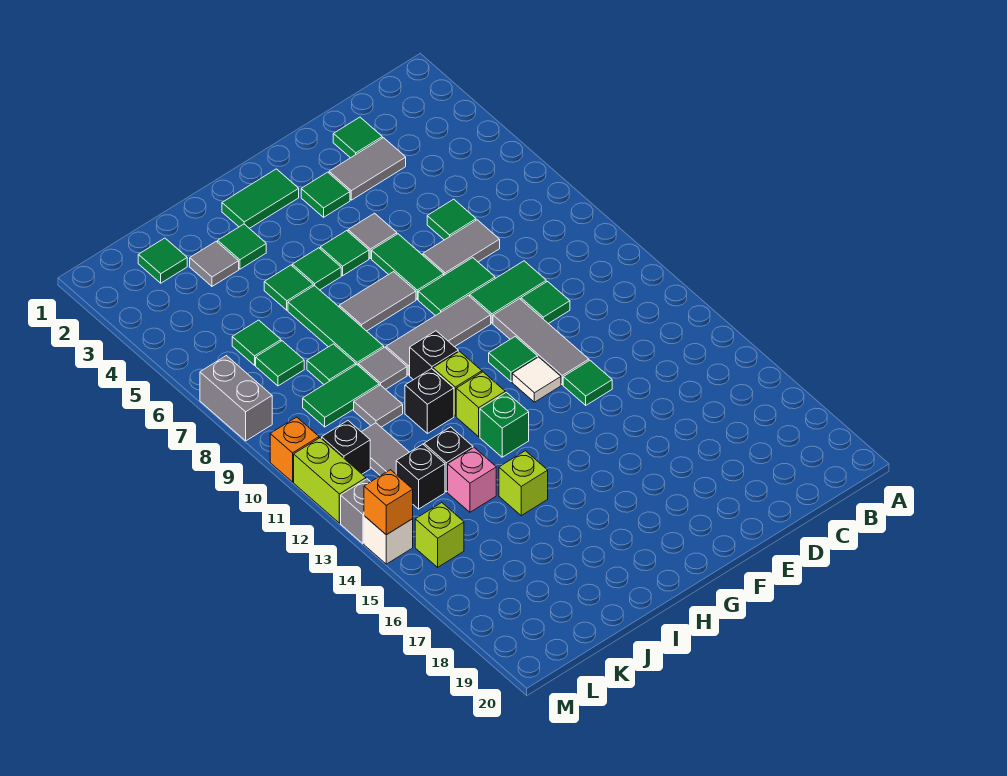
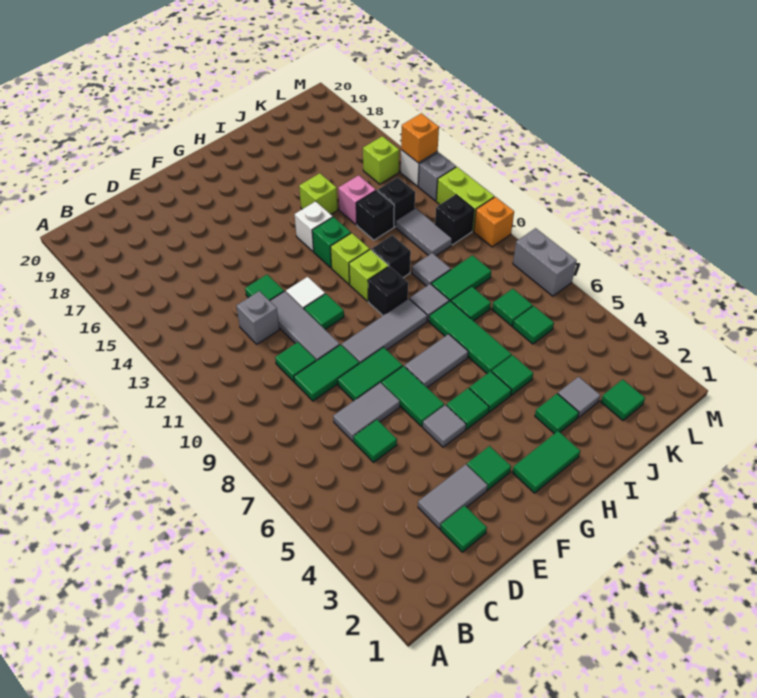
none -> grey 1x1 brick [236,291,279,344]
none -> white 1x1 brick [295,201,333,252]

